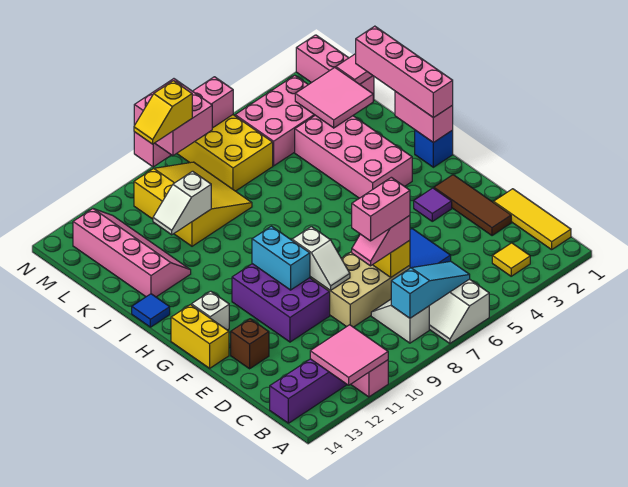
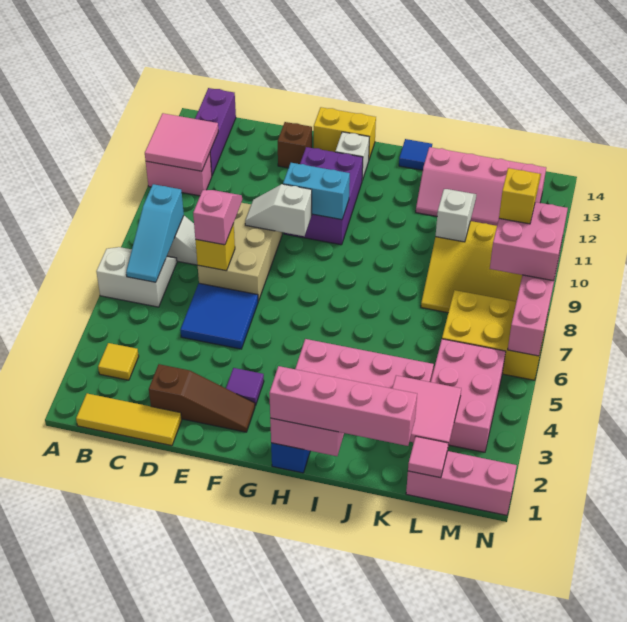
brown 1x3 tile [434,175,511,236] -> brown 1x3 slope [149,364,255,432]
pink 1x2 brick [352,177,410,241] -> none
purple 2x3 brick [232,264,330,342] -> purple 2x3 brick turned to [284,147,363,245]

